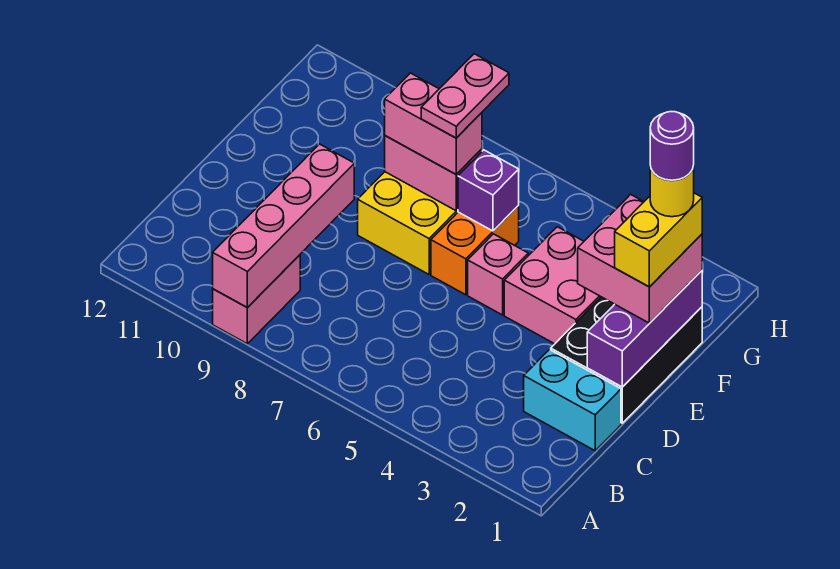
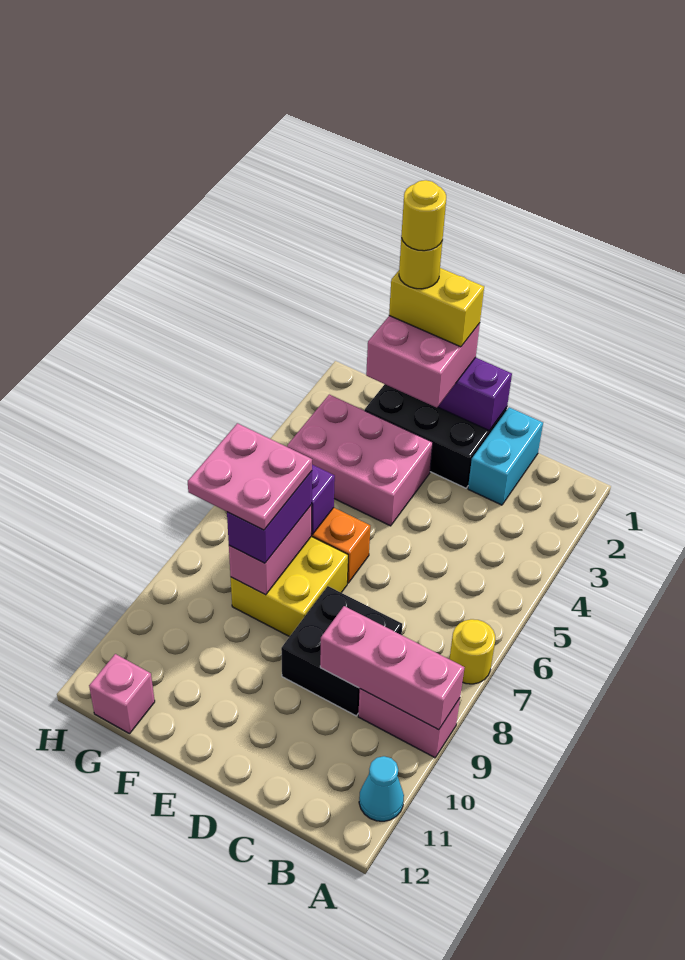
none -> yellow 1x1 round brick [450,619,495,684]
pink 1x4 brick [213,144,354,307] -> pink 1x3 brick [320,606,465,730]
none -> cyan 1x1 cone [359,756,404,821]
none -> black 2x2 brick [281,586,402,716]
pink 2x2 brick [504,227,601,344] -> pink 2x3 brick [287,394,433,526]
pink 1x1 brick [468,234,528,315] -> pink 1x1 brick moved to [89,654,155,734]
purple 1x1 round brick [650,112,694,180] -> yellow 1x1 round brick [401,180,446,251]
pink 1x2 brick [385,73,482,174] -> purple 1x2 brick [227,471,312,563]
pink 1x2 plate [421,54,509,138] -> pink 2x2 plate [188,423,312,530]

